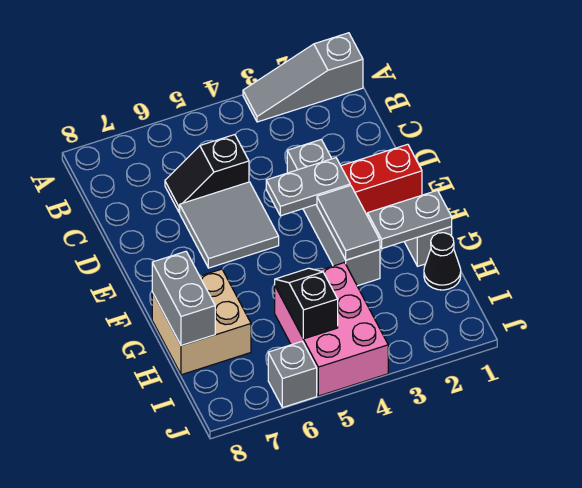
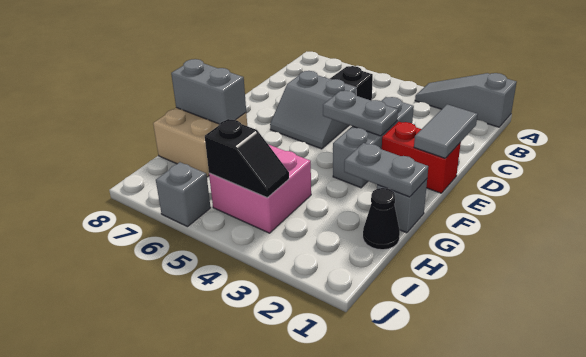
grey 1x4 brick [287,140,380,286] -> grey 1x3 brick [333,97,414,188]
grey 2x2 tile [180,182,279,268] -> grey 2x2 slope [270,71,356,149]
grey 1x2 tile [317,185,380,260] -> grey 1x2 tile moved to [414,104,478,158]
grey 1x2 brick [152,251,215,346] -> grey 1x2 brick turned to [171,59,246,124]
pink 2x3 brick [275,263,388,396] -> pink 2x2 brick [209,144,311,233]
black 1x2 slope [275,268,338,339] -> black 1x2 slope turned to [205,119,289,198]

